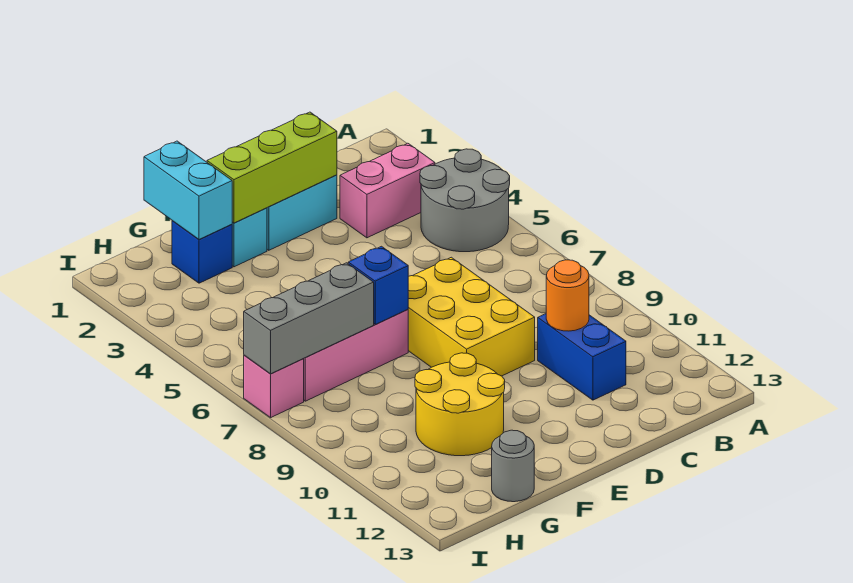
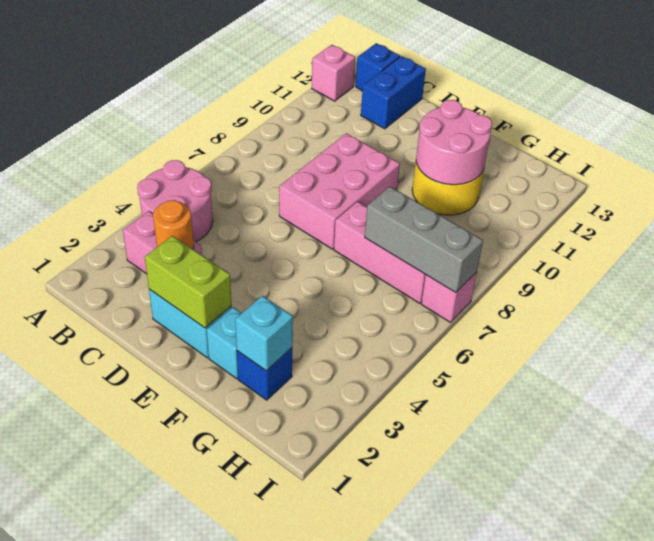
grey 2x2 round brick [420,149,510,252] -> pink 2x2 round brick [137,160,213,242]
none -> pink 1x1 brick [312,45,355,101]
blue 1x2 brick [538,314,626,400] -> blue 1x2 brick moved to [361,56,426,129]
orange 1x1 round brick [546,260,589,331] -> orange 1x1 round brick moved to [153,200,194,249]
lime 1x3 brick [207,112,337,223] -> lime 1x2 brick [145,236,232,328]
yellow 2x3 brick [408,257,535,376] -> pink 2x3 brick [279,133,400,249]
blue 1x1 brick [348,246,408,325] -> blue 1x1 brick moved to [356,43,400,90]
none -> pink 2x2 round brick [416,100,492,185]
cyan 1x2 brick [144,141,232,239] -> cyan 1x1 brick [235,296,293,371]
grey 1x1 round brick [492,430,534,502] -> none

